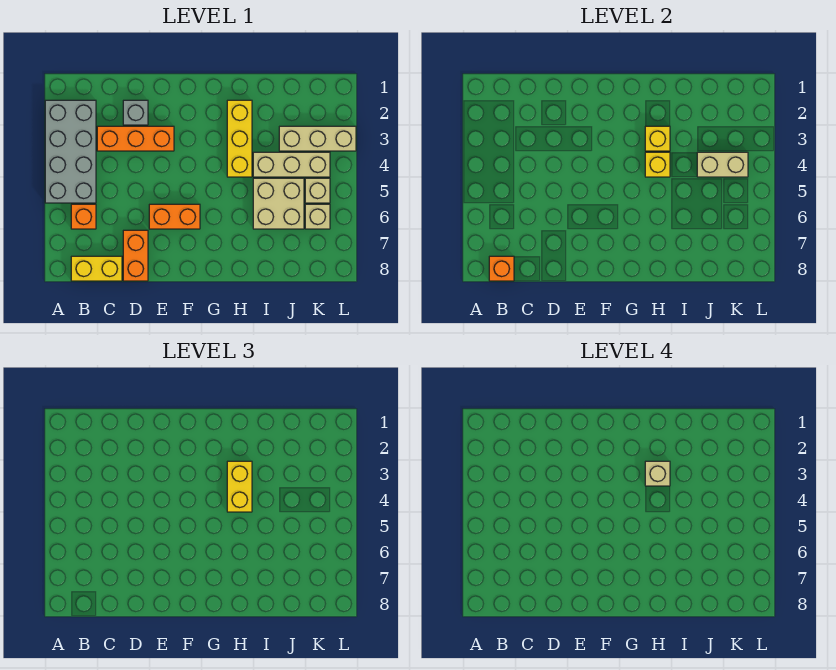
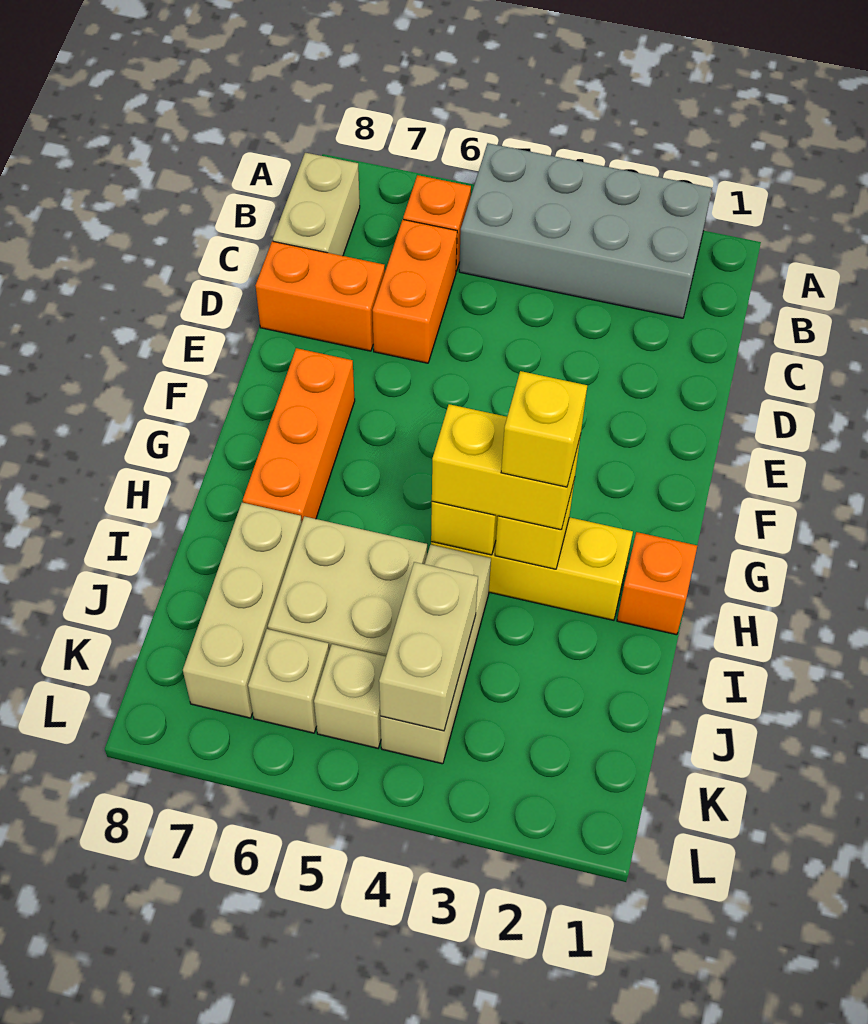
yellow 1x2 brick [71,256,122,281] -> tan 1x2 brick [273,153,360,256]
orange 1x1 brick [489,256,514,281] -> orange 1x1 brick moved to [617,532,697,635]
orange 1x3 brick [97,126,174,151] -> orange 1x3 brick moved to [243,348,355,521]
grey 1x1 brick [123,100,148,125] -> none
orange 1x2 brick [149,204,200,229] -> orange 1x2 brick moved to [372,220,457,363]
tan 1x1 brick [645,461,670,486] -> yellow 1x1 brick [501,371,587,487]
tan 1x3 brick [279,126,356,151] -> tan 1x3 brick moved to [183,502,302,718]

